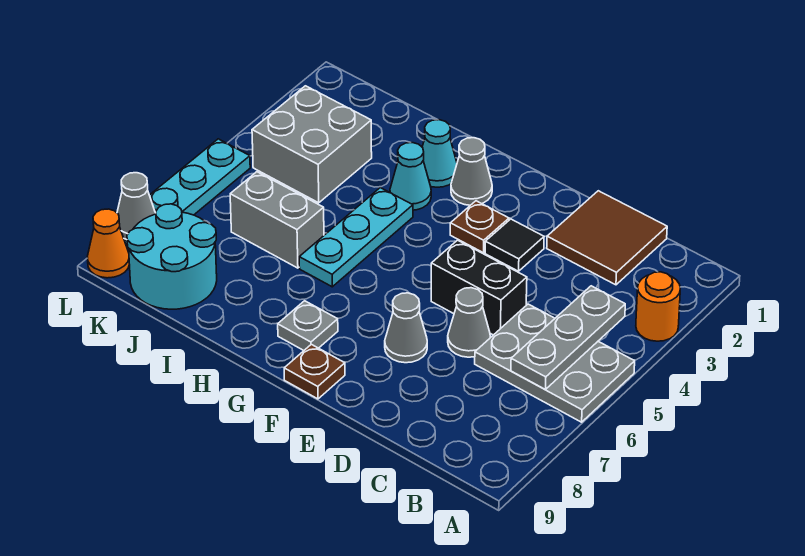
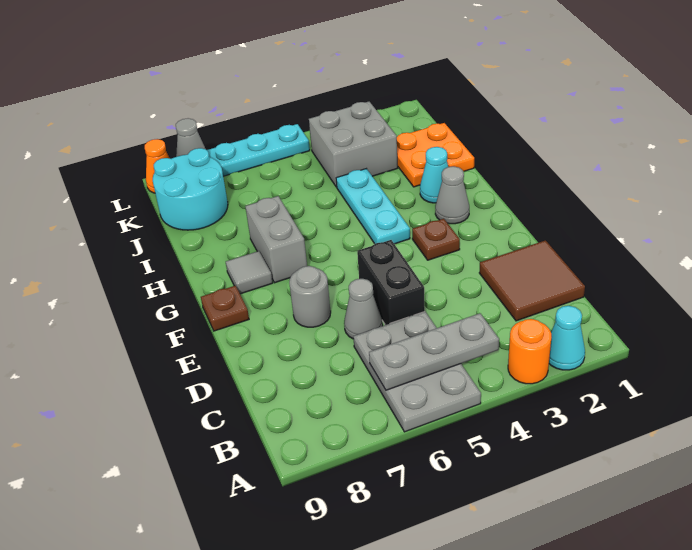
black 1x1 tile [485,219,544,271] -> none
grey 1x1 cone [385,293,427,363] -> grey 1x1 round brick [289,266,331,327]
grey 1x1 plate [278,301,338,350] -> grey 1x1 tile [226,251,273,294]
cyan 1x1 cone [390,143,431,210] -> cyan 1x1 cone moved to [549,306,585,370]
cyan 1x3 plate [299,188,413,287] -> cyan 1x3 plate turned to [336,169,410,244]
none -> orange 2x2 plate [397,123,474,187]
grey 1x2 brick [230,172,324,268] -> grey 1x2 brick moved to [245,196,307,283]

